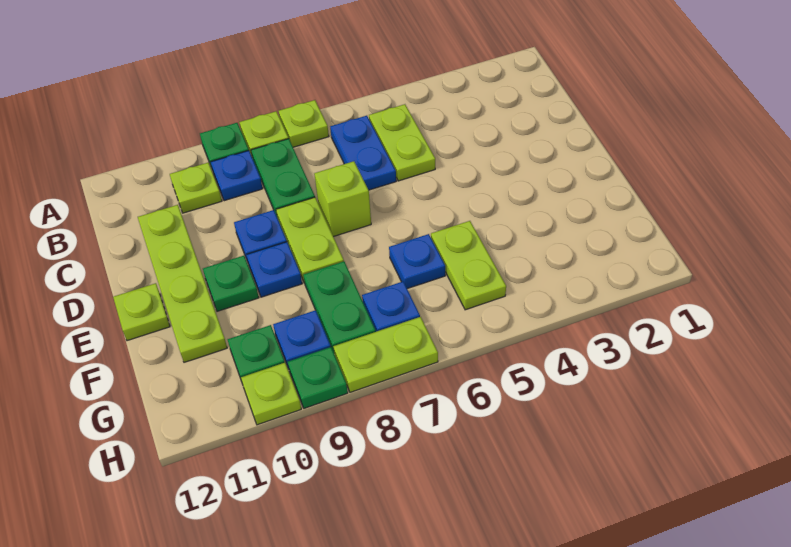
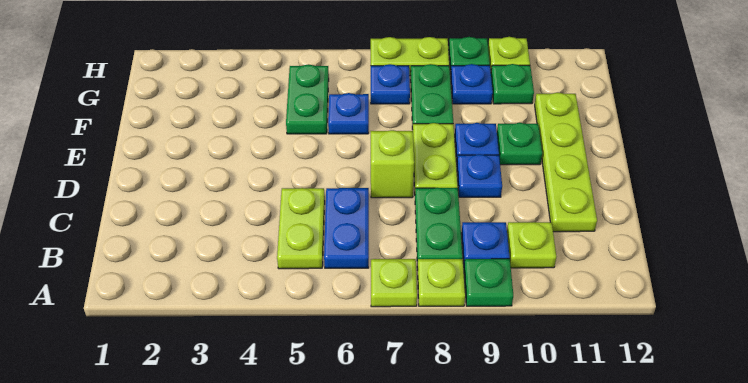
lime 1x1 plate [113,283,170,341] -> none
lime 1x2 plate [431,221,506,310] -> green 1x2 plate [286,64,329,134]

